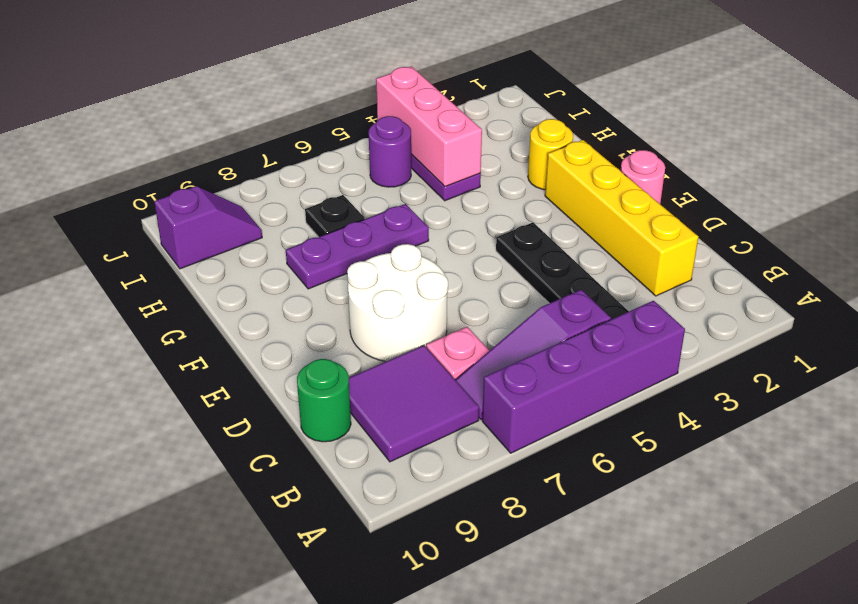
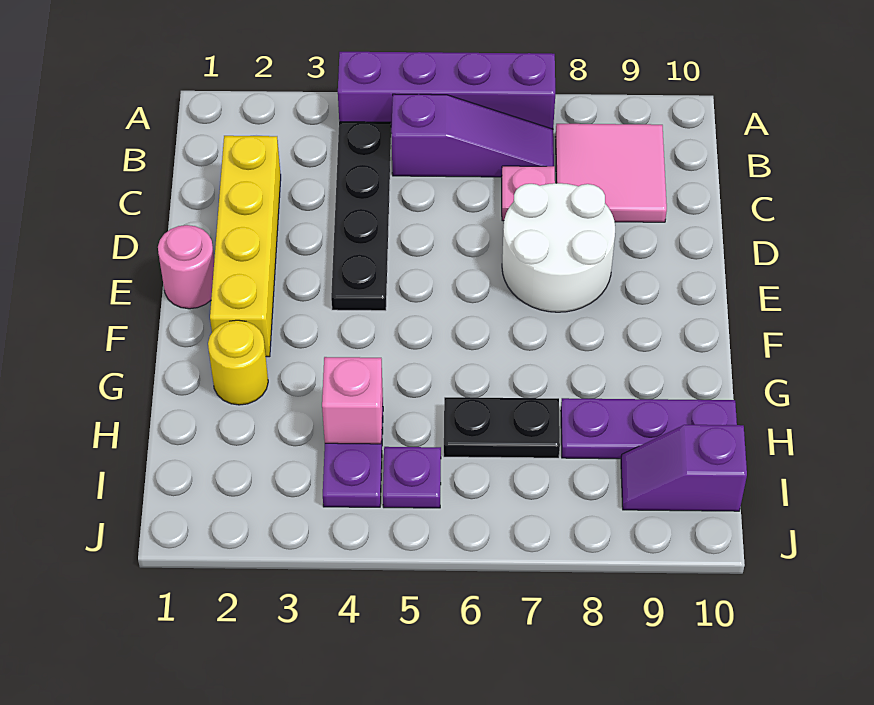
purple 2x2 tile [349,345,479,462] -> pink 2x2 tile [556,124,667,222]
green 1x1 round brick [297,359,351,442] -> none
purple 1x3 plate [286,204,429,289] -> purple 1x3 plate moved to [561,398,737,459]
pink 1x3 brick [376,67,482,186] -> pink 1x1 brick [322,357,383,444]
black 1x1 plate [305,195,365,237] -> black 1x2 plate [444,397,560,458]
purple 1x1 round brick [369,116,411,187] -> purple 1x1 plate [383,447,441,508]

